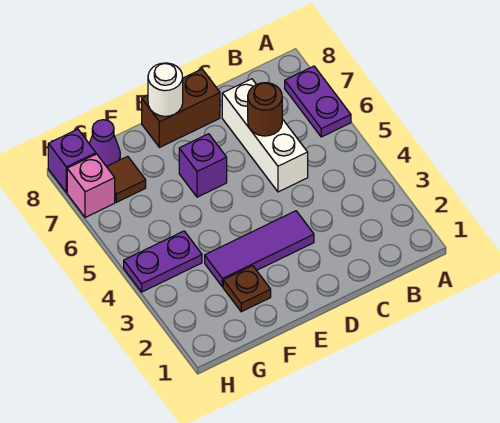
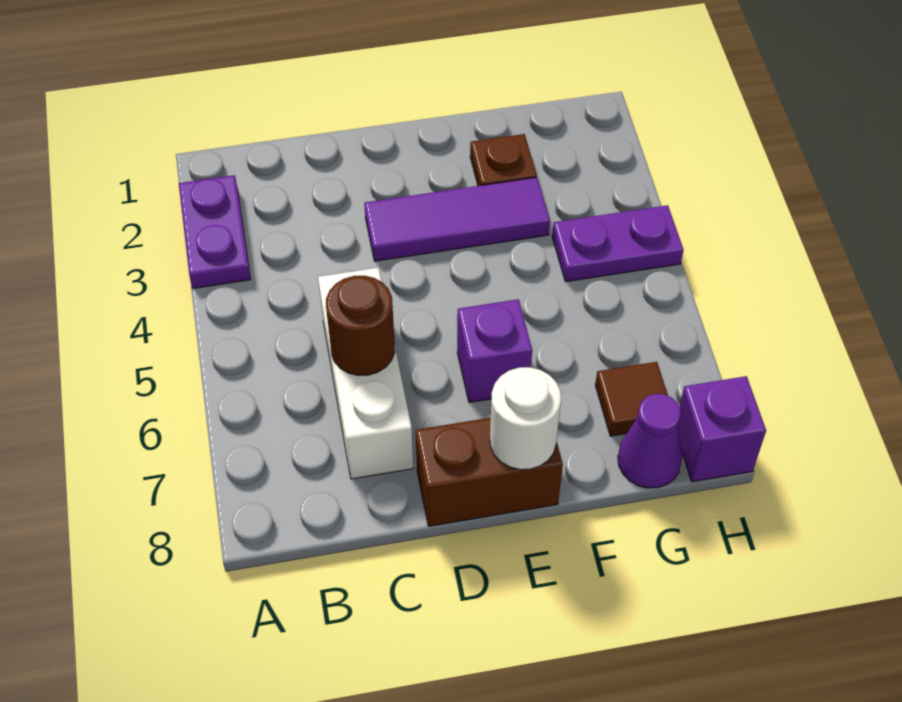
purple 1x2 plate [285,66,351,137] -> purple 1x2 plate moved to [179,175,251,288]
pink 1x1 brick [67,154,115,218] -> none

